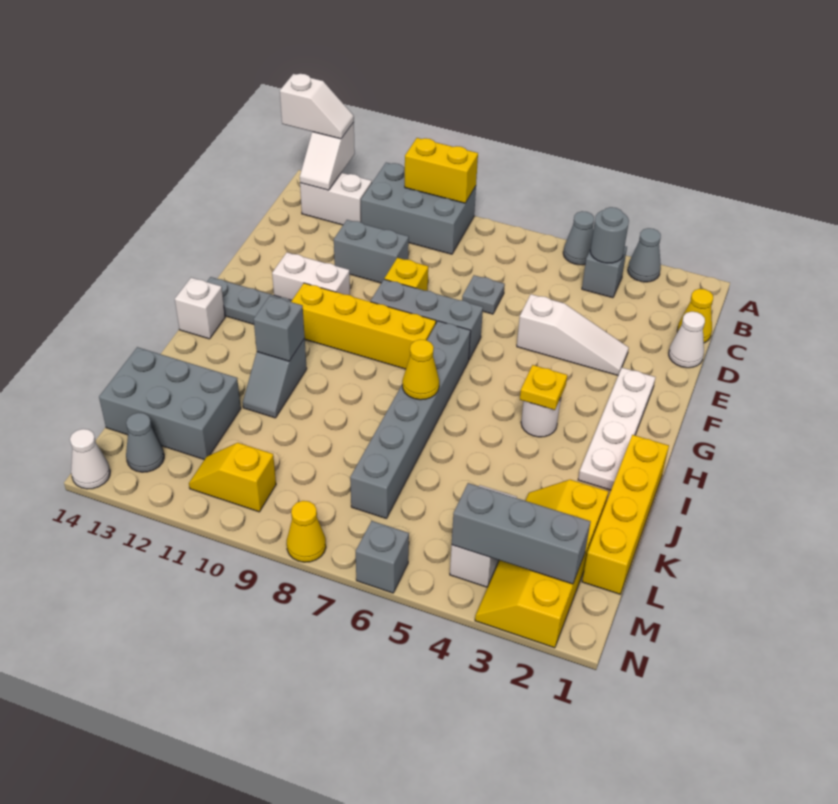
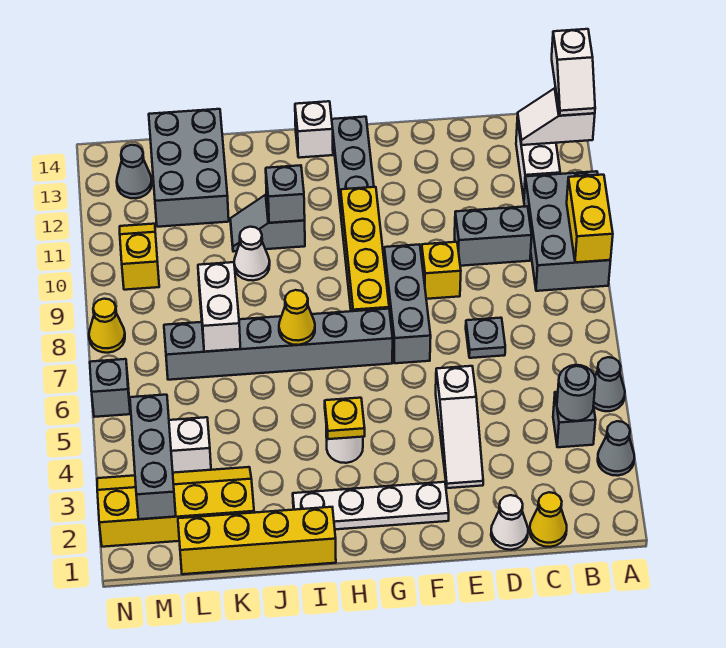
grey 1x2 brick [334,220,409,283] -> grey 1x2 brick turned to [455,206,532,266]
white 1x2 brick [272,252,350,300] -> white 1x2 brick moved to [198,262,240,352]
white 1x1 cone [70,429,110,489] -> white 1x1 cone moved to [234,227,270,280]

